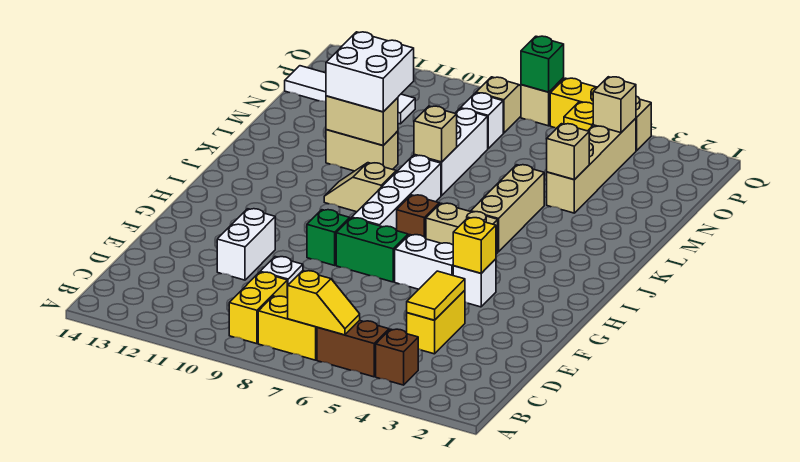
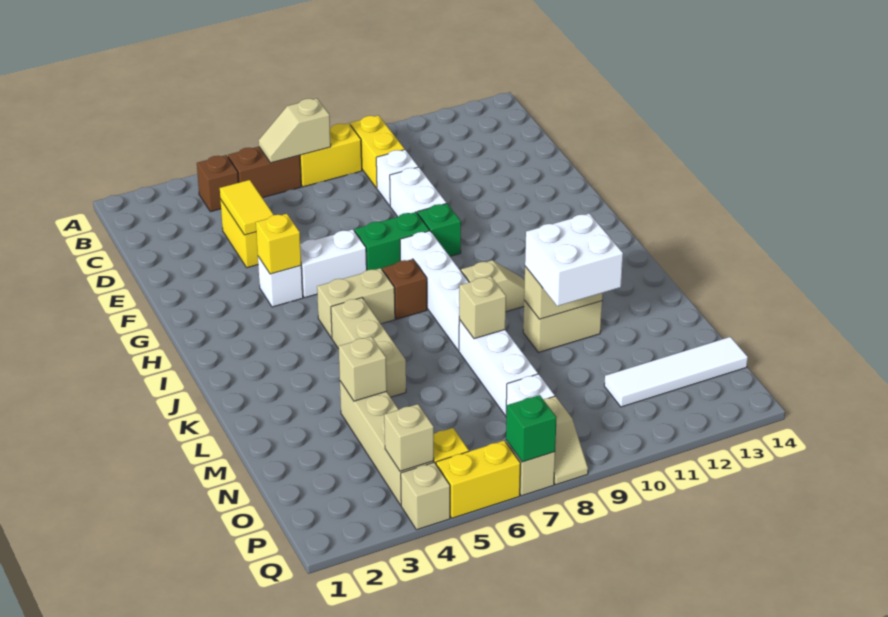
yellow 1x2 slope [288,271,360,335] -> tan 1x2 slope [259,98,331,163]
white 1x2 brick [217,209,275,280] -> white 1x2 brick moved to [390,167,446,217]

